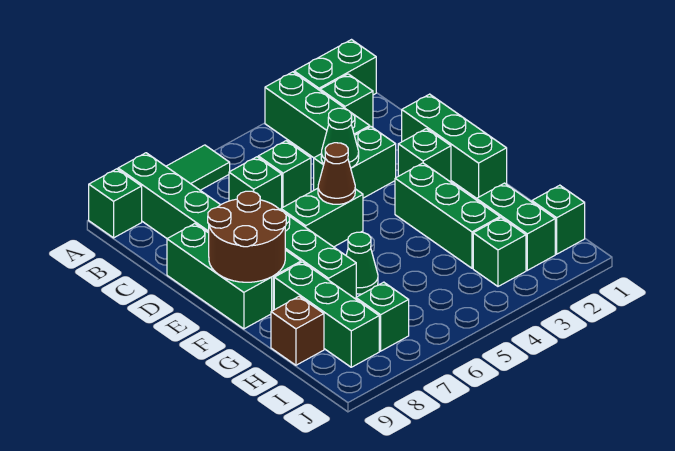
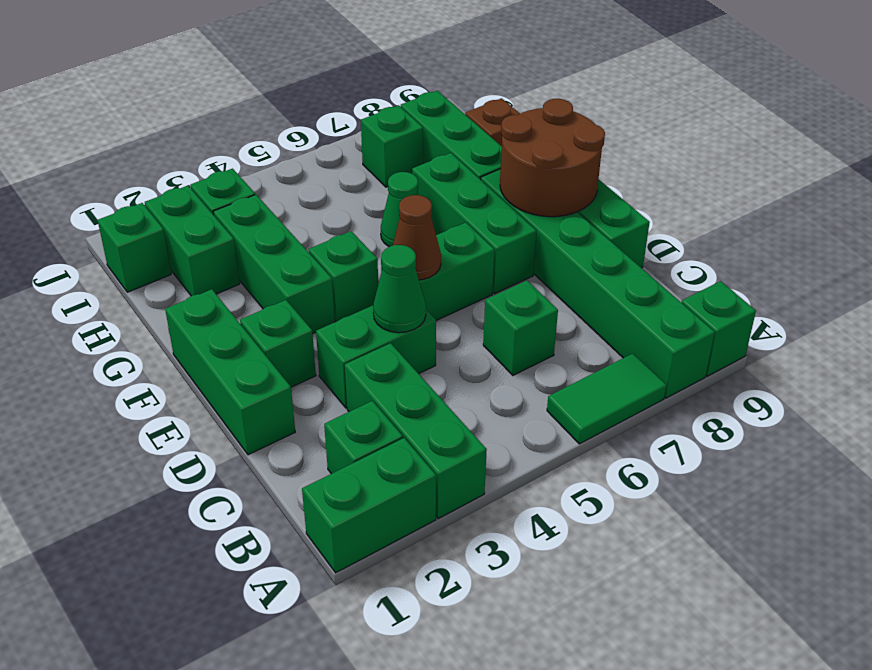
green 1x1 brick [258,141,311,208] -> green 1x1 brick moved to [309,231,378,322]

